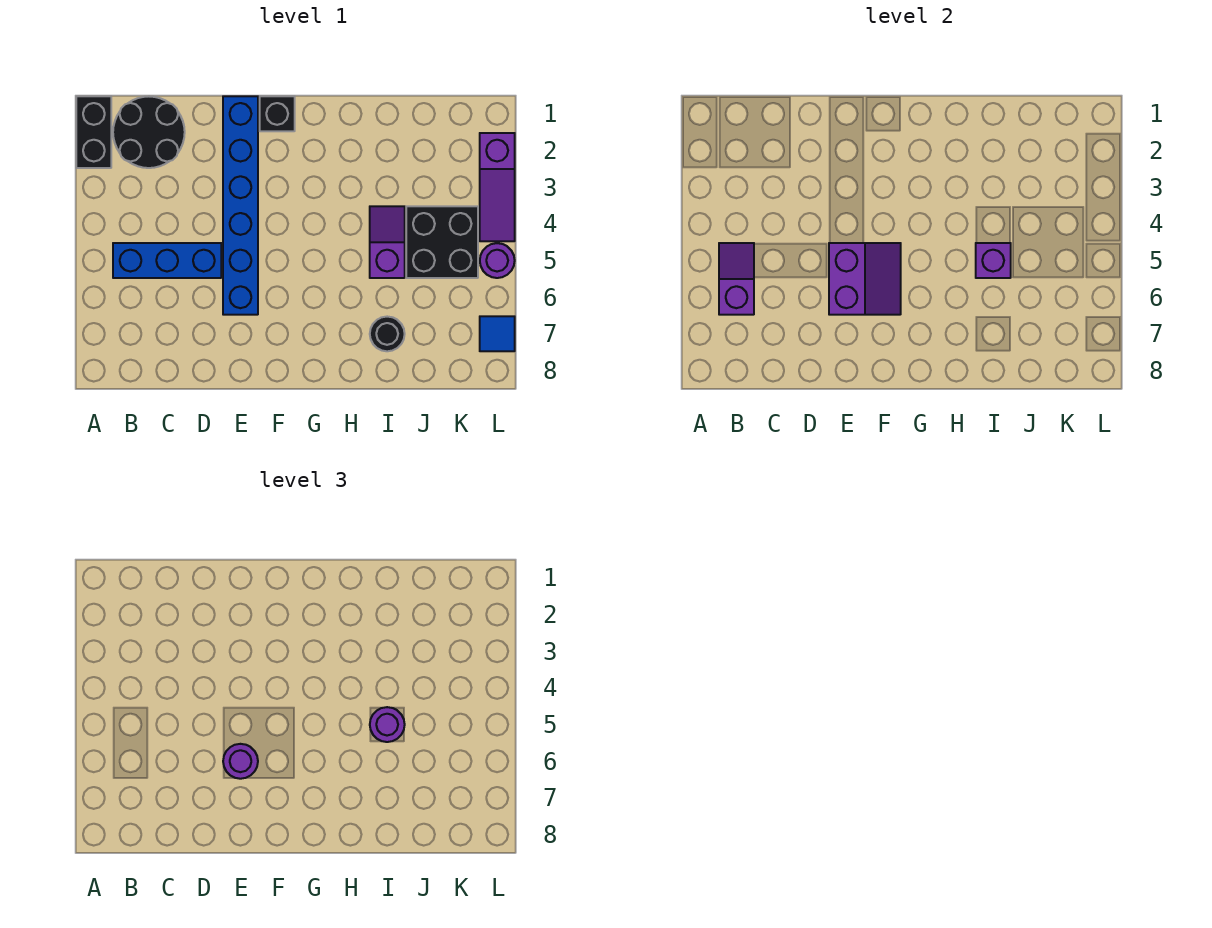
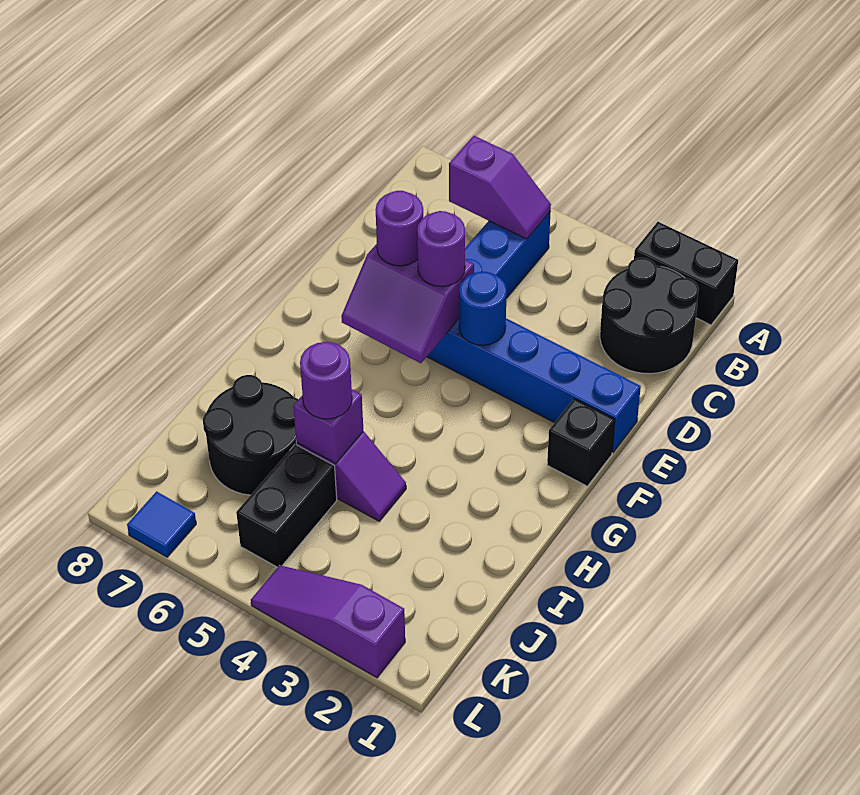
none -> blue 1x1 round brick [459,271,507,345]
black 1x1 round brick [370,317,405,351] -> black 2x2 round brick [203,375,299,495]
black 2x2 brick [406,206,478,278] -> black 1x2 brick [236,444,337,567]
purple 1x1 round brick [480,243,515,278] -> purple 1x1 round brick moved to [417,211,465,287]

